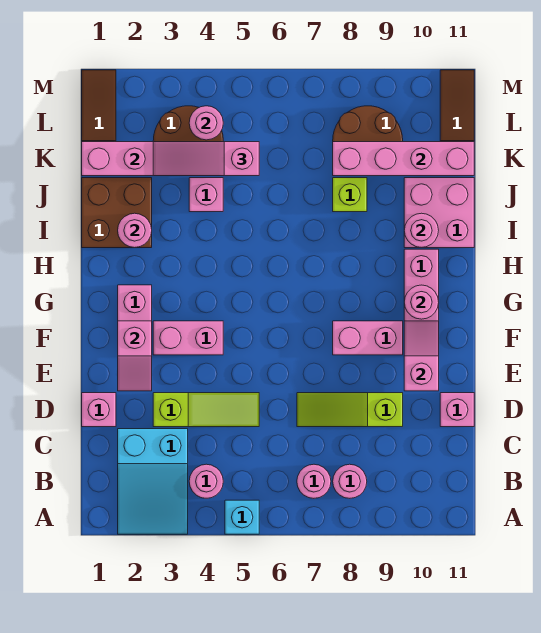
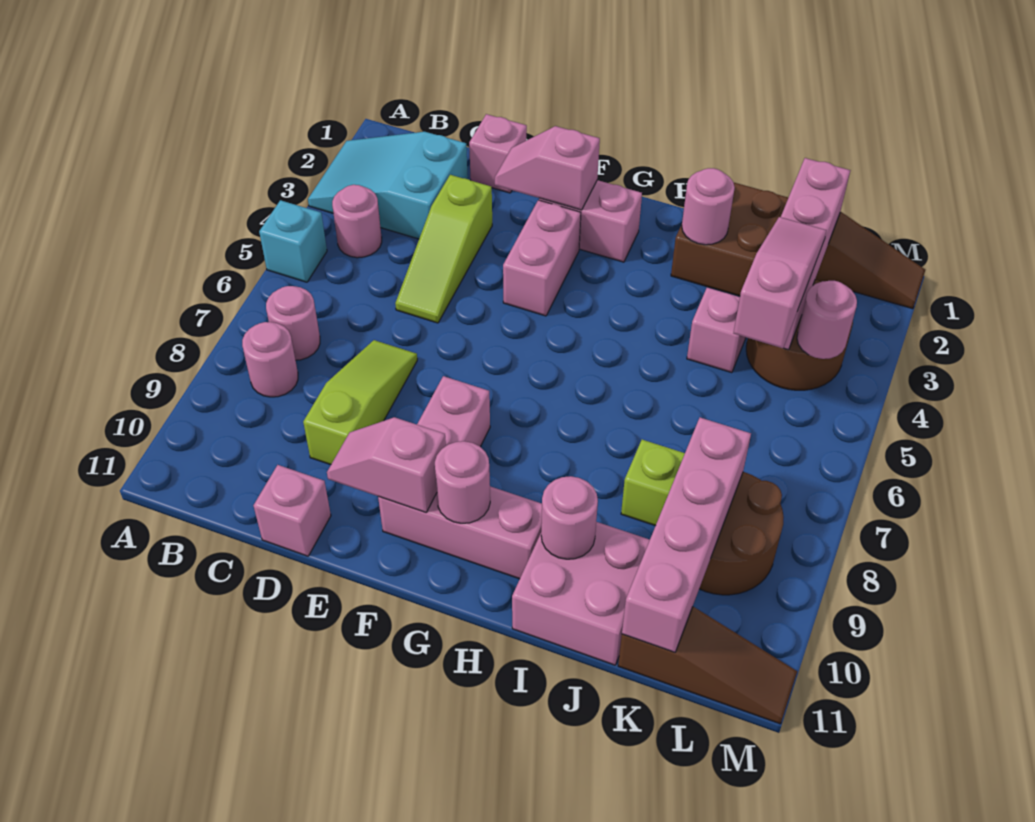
pink 1x2 slope [404,321,439,391] -> pink 1x2 slope turned to [327,417,446,513]

